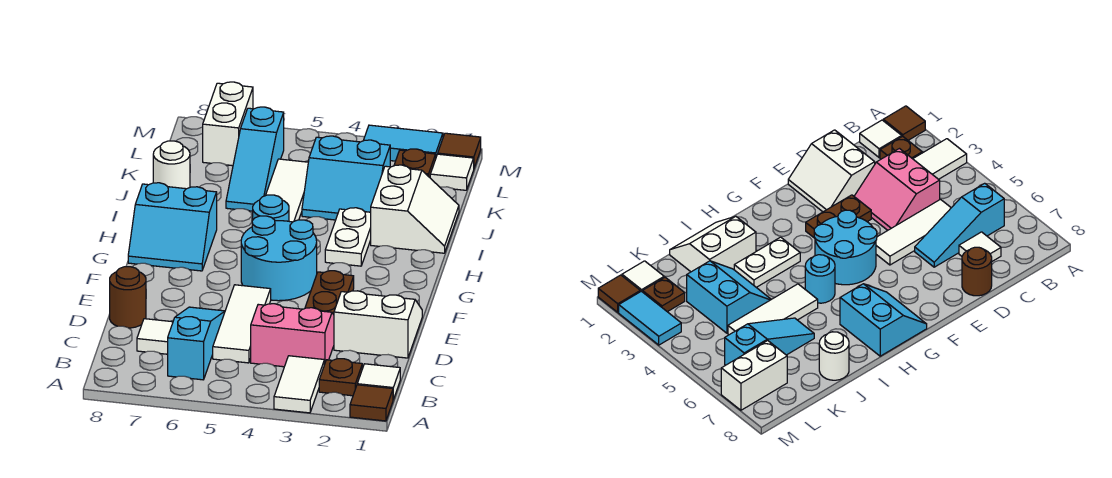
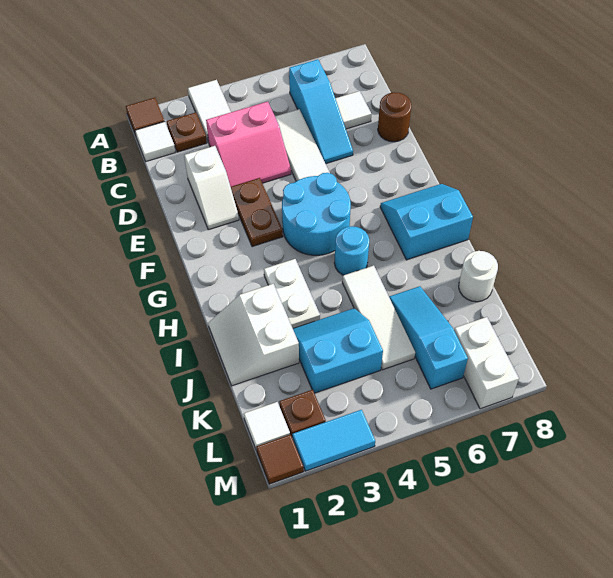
white 2x2 slope [334,291,422,358] -> white 1x2 slope [184,146,239,230]

